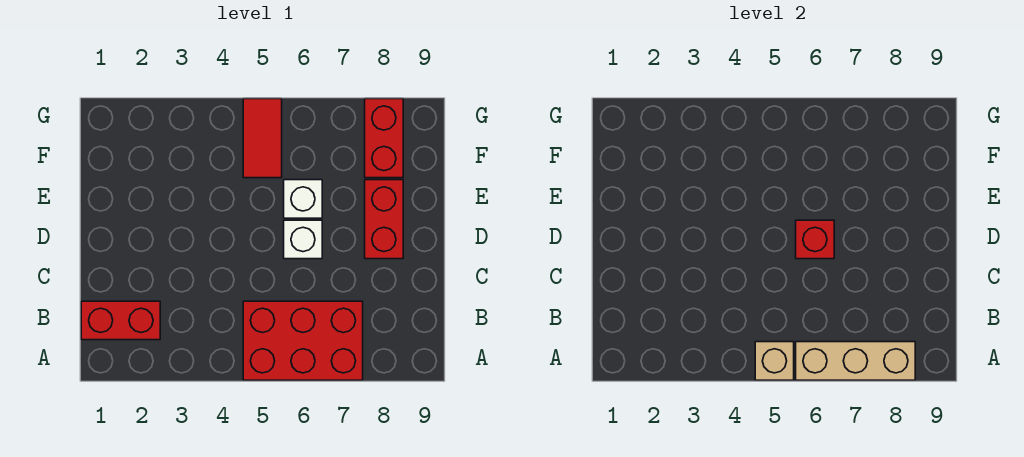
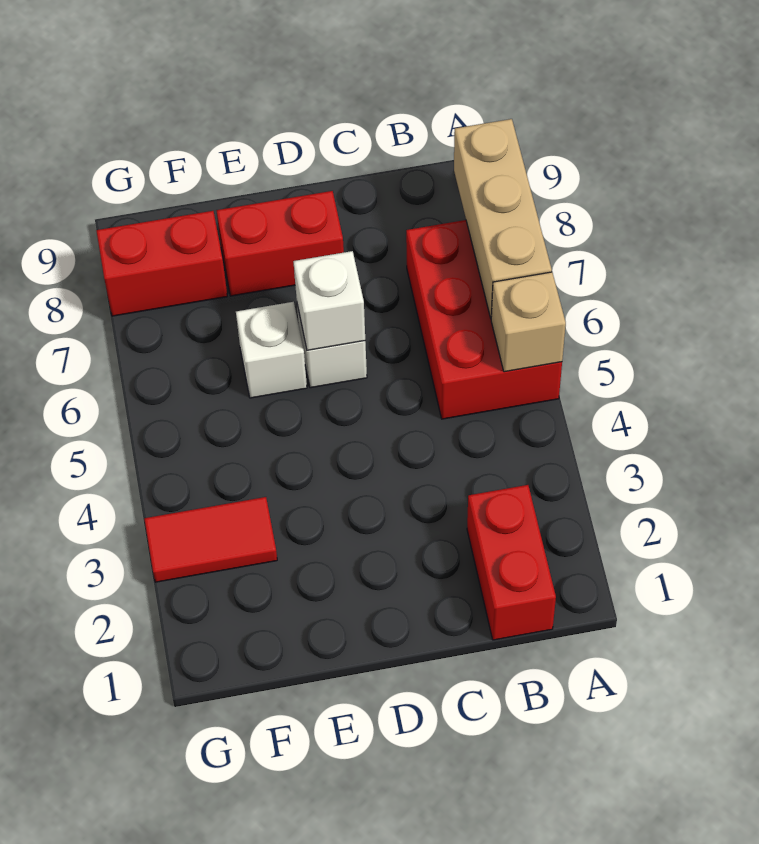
red 1x1 brick [796,220,834,259] -> white 1x1 brick [293,251,365,350]
red 1x2 tile [243,99,282,178] -> red 1x2 tile moved to [144,497,277,582]

